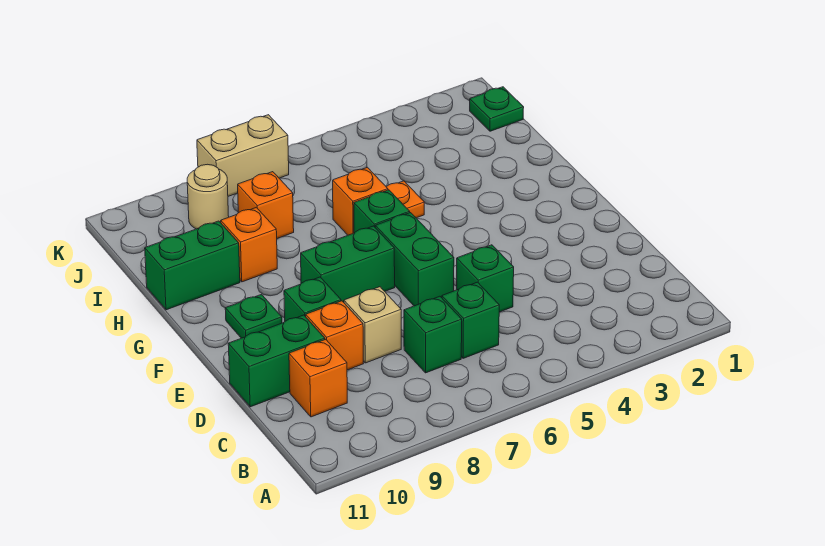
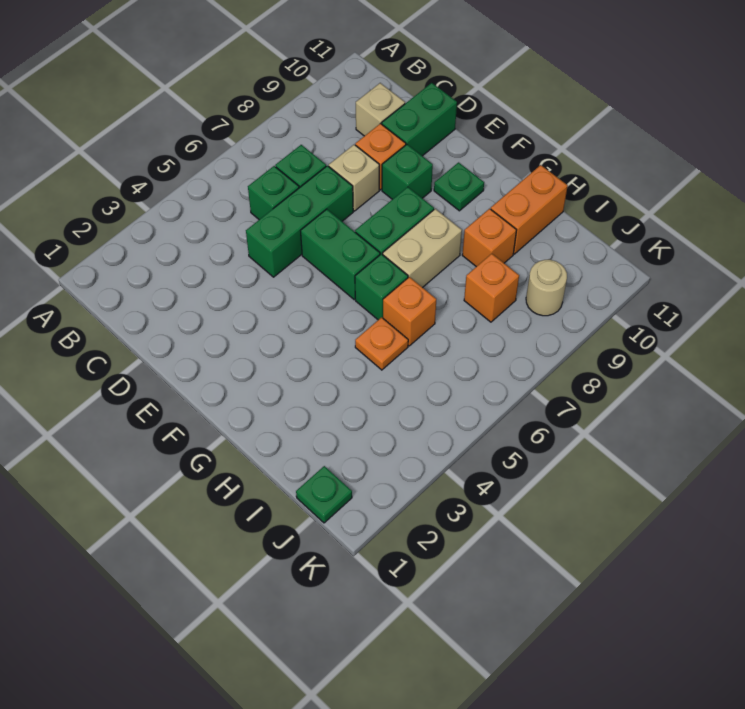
orange 1x1 brick [289,339,347,417] -> tan 1x1 brick [356,83,405,136]
green 1x1 brick [457,245,514,312] -> green 1x3 brick [246,166,353,277]
green 1x2 brick [145,221,240,310] -> orange 1x2 brick [491,165,568,254]
tan 1x2 brick [197,115,289,196] -> tan 1x2 brick moved to [383,209,462,288]

